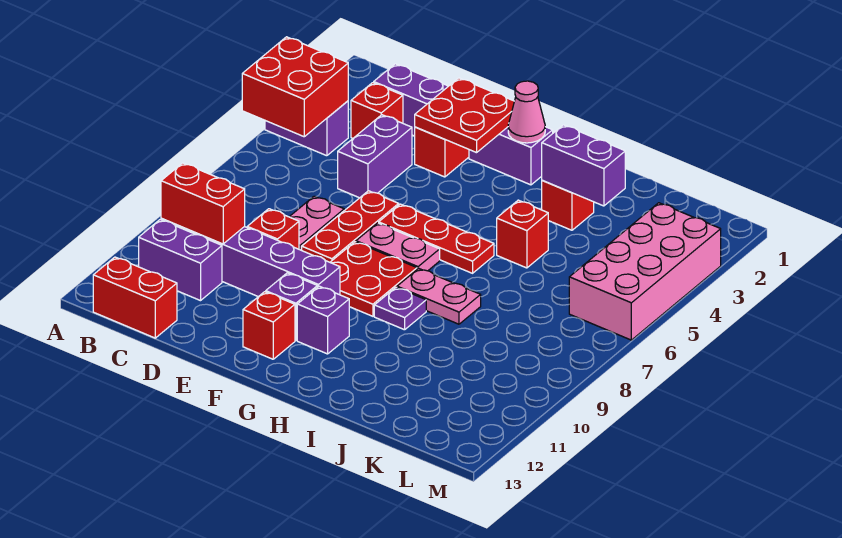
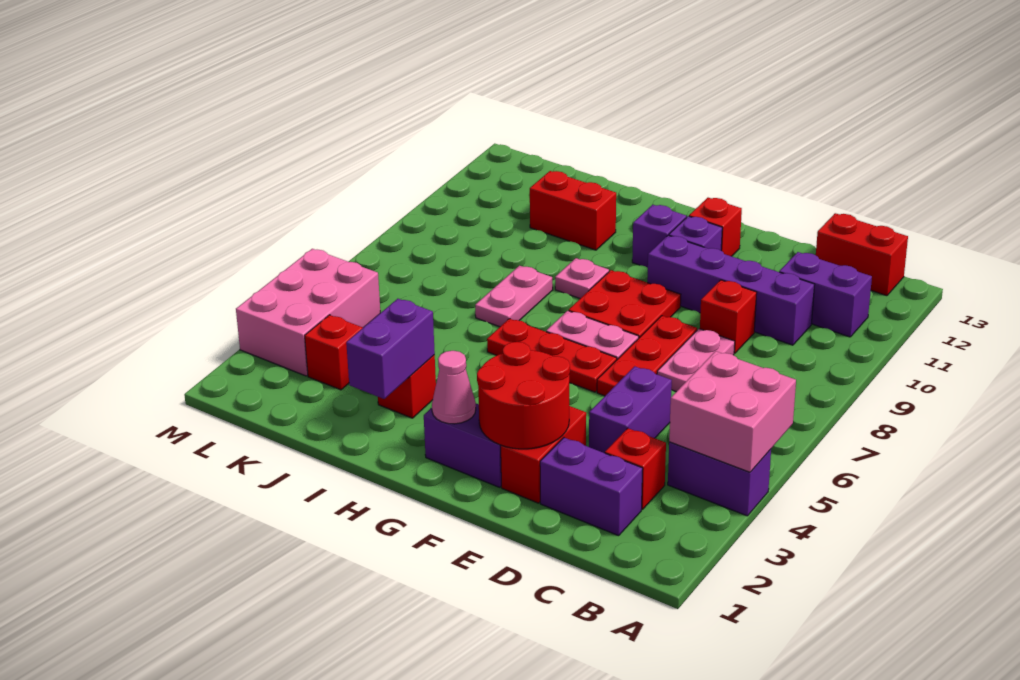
red 2x2 brick [242,37,348,137] -> pink 2x2 brick [669,351,796,472]
red 1x2 brick [161,163,245,244] -> red 1x2 brick moved to [530,171,616,250]
red 2x2 plate [415,78,514,153] -> red 2x2 round brick [477,342,570,449]
pink 1x2 plate [397,268,481,324] -> pink 1x2 plate turned to [475,266,553,327]
purple 1x1 plate [374,287,426,330] -> pink 1x1 plate [555,258,609,298]
purple 1x2 brick [542,125,625,206] -> purple 1x2 brick turned to [346,299,435,399]
red 1x1 brick [497,200,548,268] -> red 1x1 brick moved to [305,315,362,390]
pink 2x4 brick [569,203,721,340] -> pink 2x3 brick [236,249,380,376]

